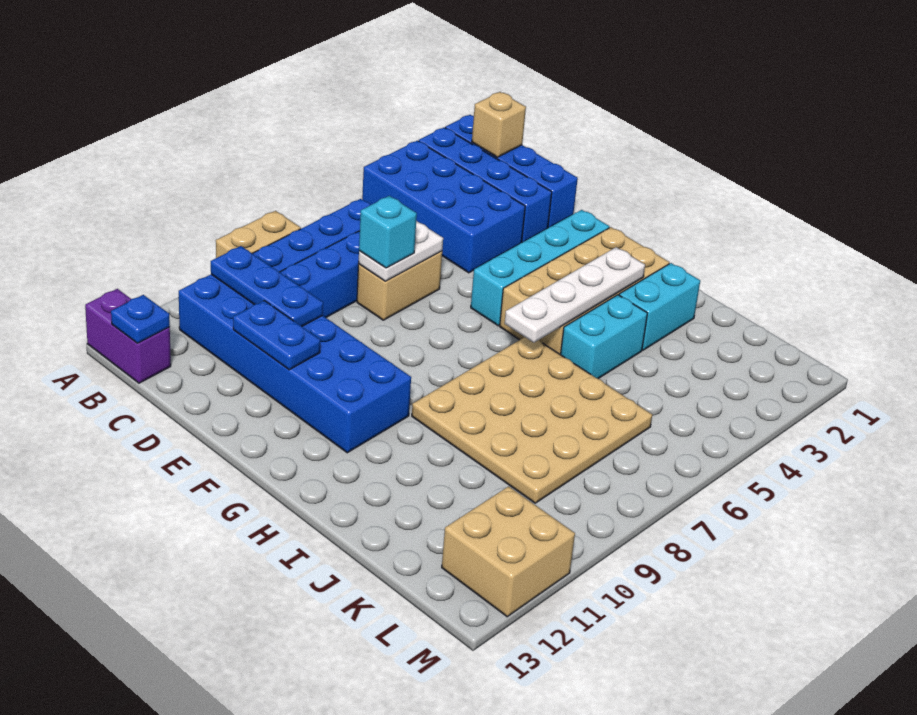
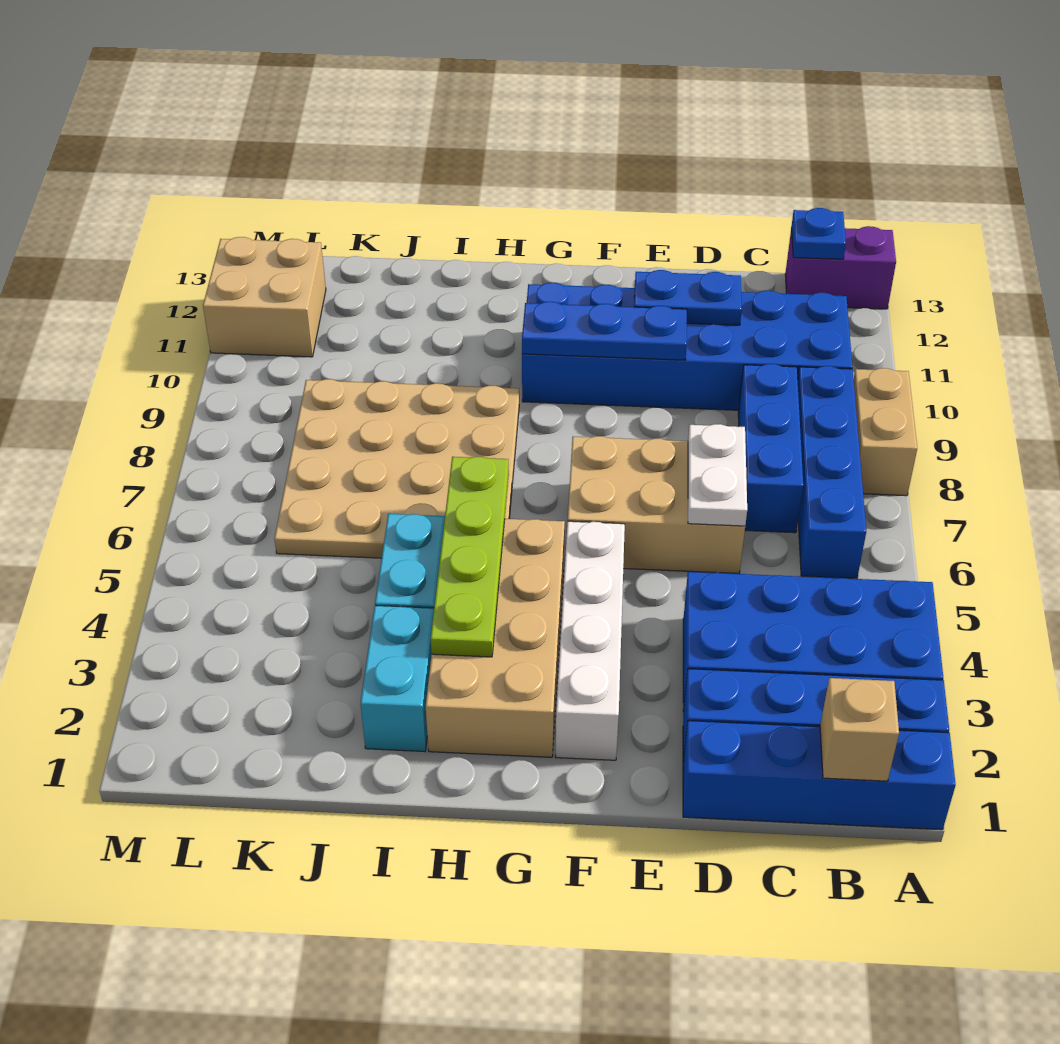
blue 1x3 plate [211,246,323,326] -> blue 1x3 plate moved to [522,302,687,360]
tan 1x2 brick [357,251,442,320] -> tan 2x3 brick [568,436,745,573]
cyan 1x1 brick [359,196,417,268] -> none
cyan 1x4 brick [471,210,609,326] -> white 1x4 brick [556,521,625,760]
white 1x4 plate [505,247,645,342] -> lime 1x4 plate [431,457,509,657]

